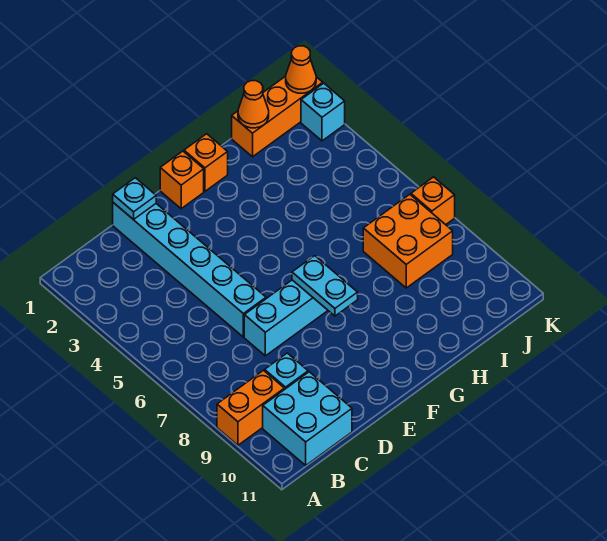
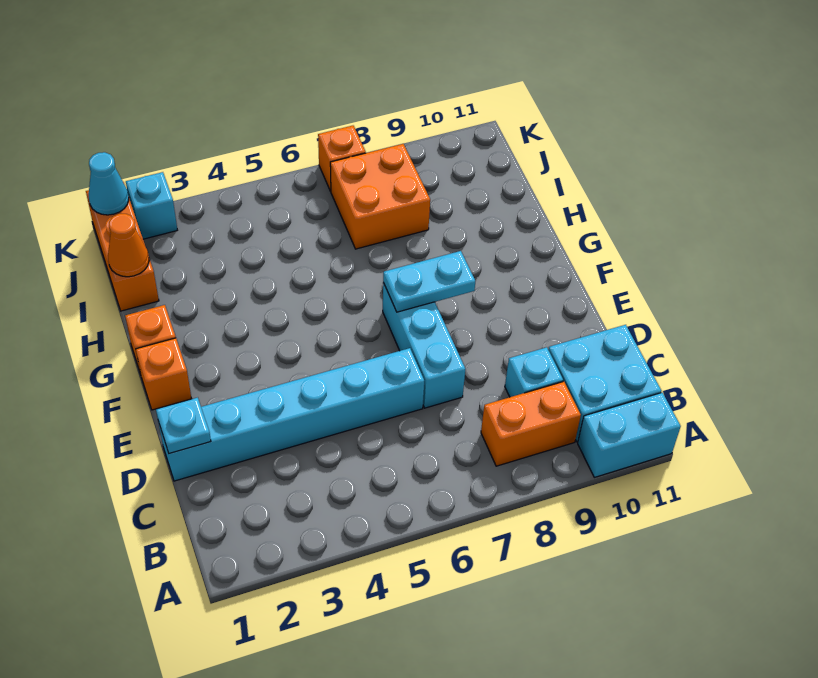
orange 1x2 brick [217,370,284,445] -> orange 1x2 brick turned to [481,382,581,466]
none -> cyan 1x2 brick [578,393,681,477]
orange 1x1 cone [286,46,316,93] -> cyan 1x1 cone [89,152,129,215]

